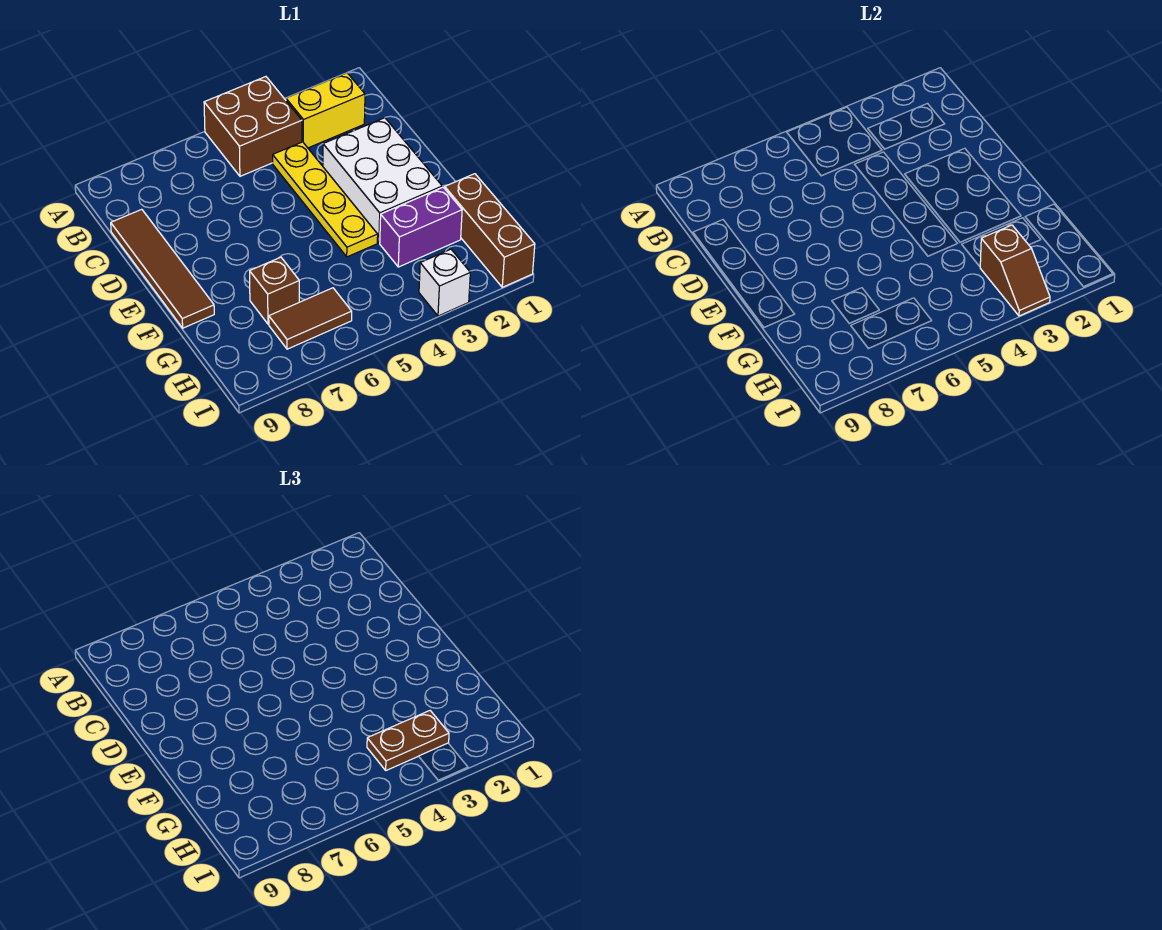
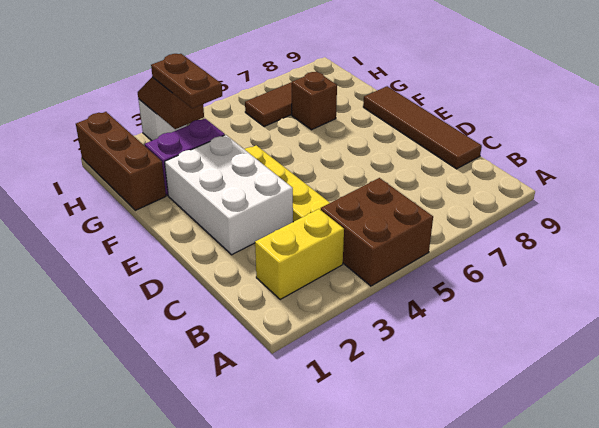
brown 1x2 plate [367,711,449,770] -> brown 1x2 plate turned to [151,54,222,109]

